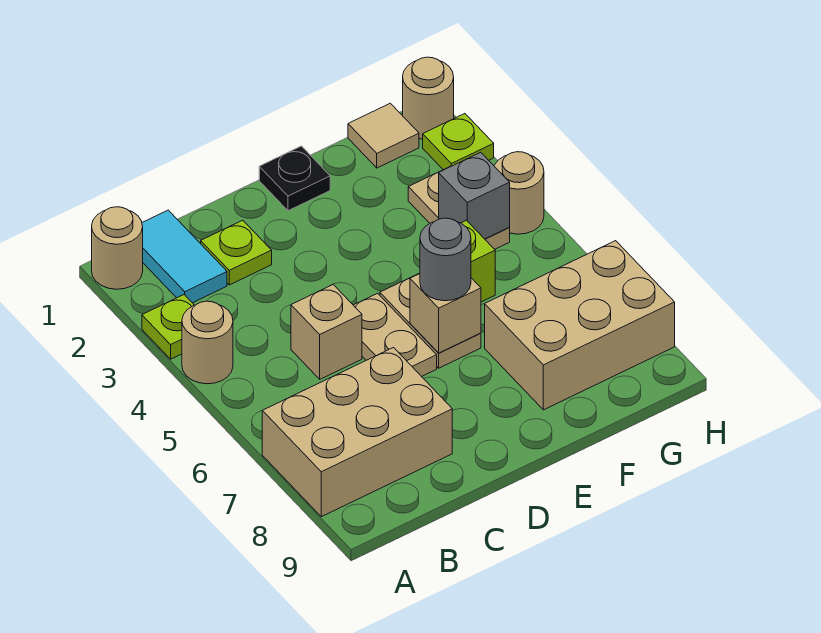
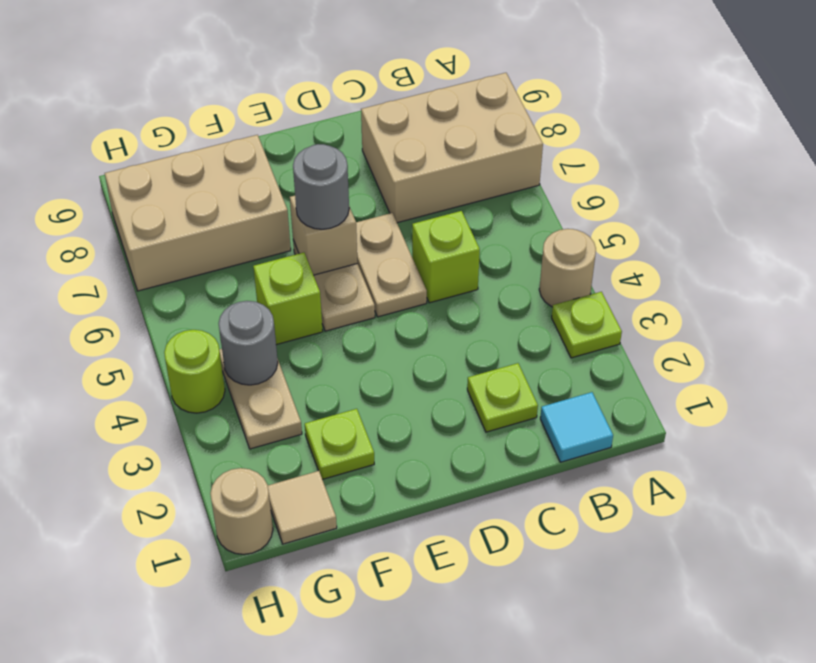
tan 1x1 round brick [92,207,143,289] -> none
cyan 1x2 tile [142,210,227,303] -> cyan 1x1 tile [540,392,613,462]
tan 1x1 brick [291,285,362,379] -> lime 1x1 brick [412,211,480,303]
black 1x1 plate [259,146,330,211] -> none
grey 1x1 brick [439,152,510,239] -> grey 1x1 round brick [219,301,278,385]
lime 1x1 plate [423,114,494,170] -> lime 1x1 plate moved to [305,409,374,479]
tan 1x1 round brick [494,152,544,234] -> lime 1x1 round brick [164,330,225,413]

